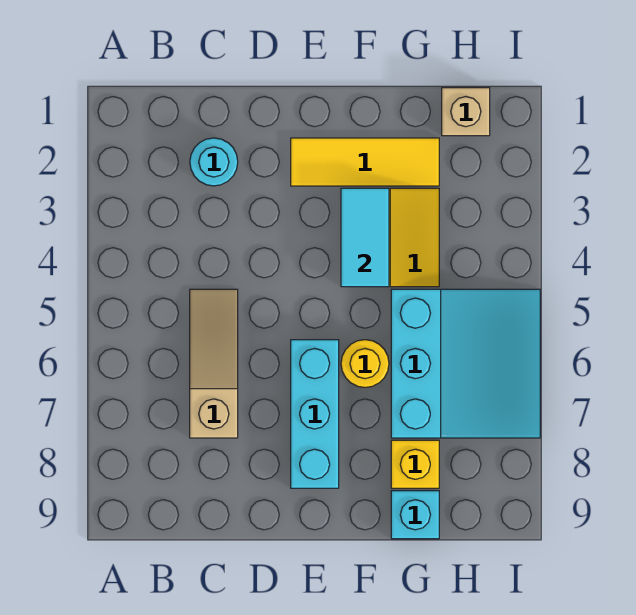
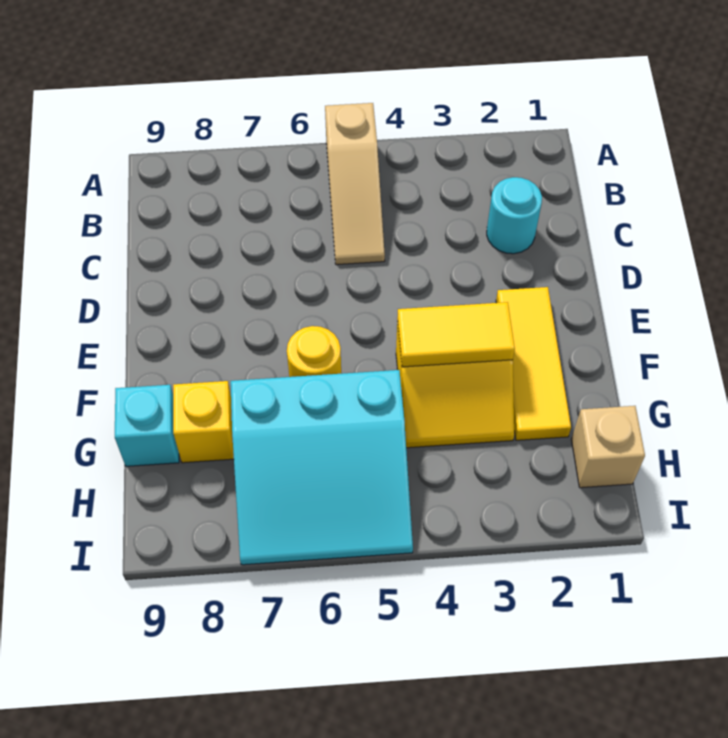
tan 1x3 slope [190,289,238,438] -> tan 1x3 slope turned to [325,103,385,265]
cyan 1x3 brick [291,340,339,488] -> none
cyan 1x2 tile [341,188,389,287] -> yellow 1x2 tile [397,302,515,367]

